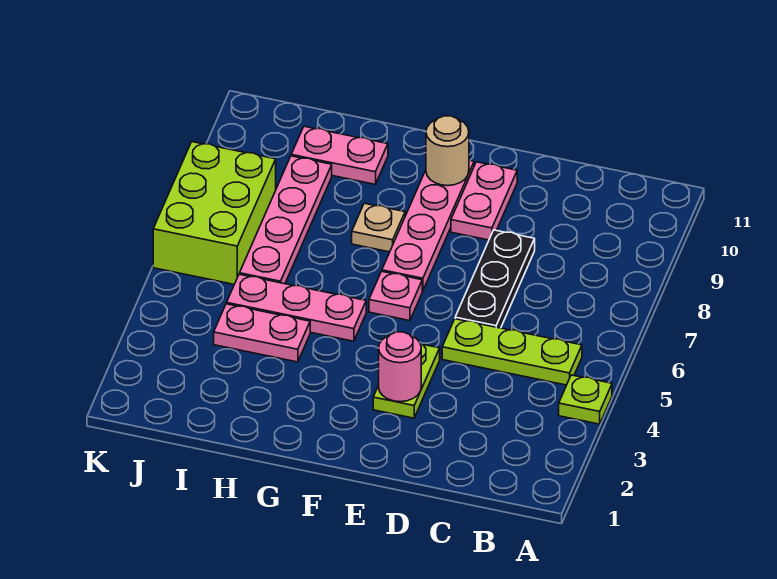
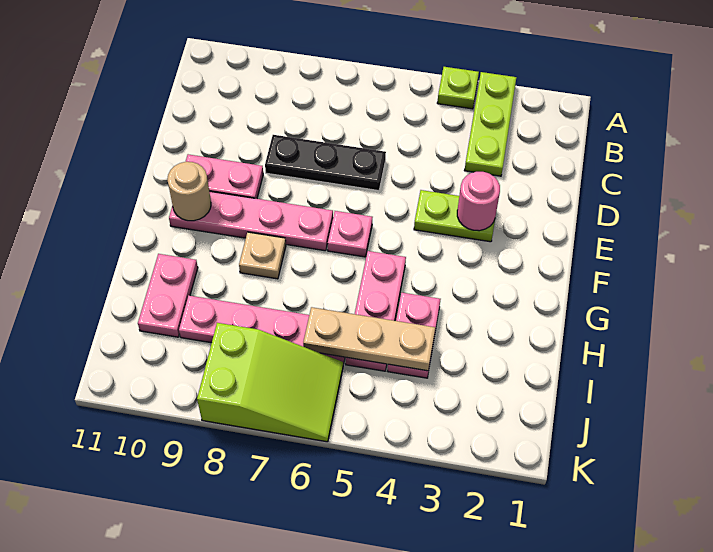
lime 1x3 plate [442,319,582,385] -> lime 1x3 plate moved to [465,72,516,176]
none -> tan 1x3 plate [303,307,435,371]
lime 2x3 brick [153,142,276,284] -> lime 2x3 slope [197,323,343,442]

